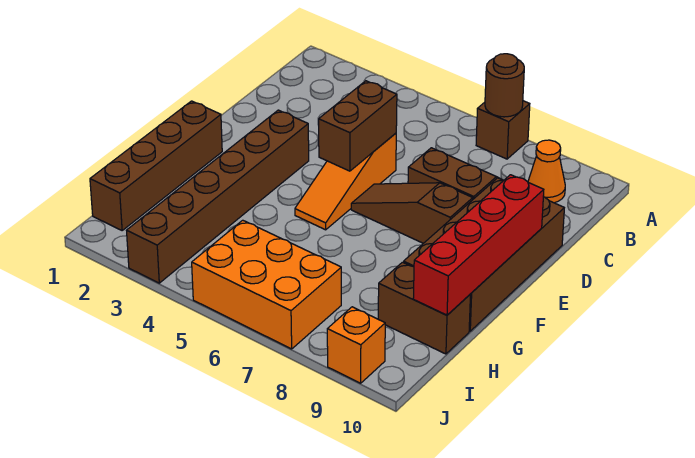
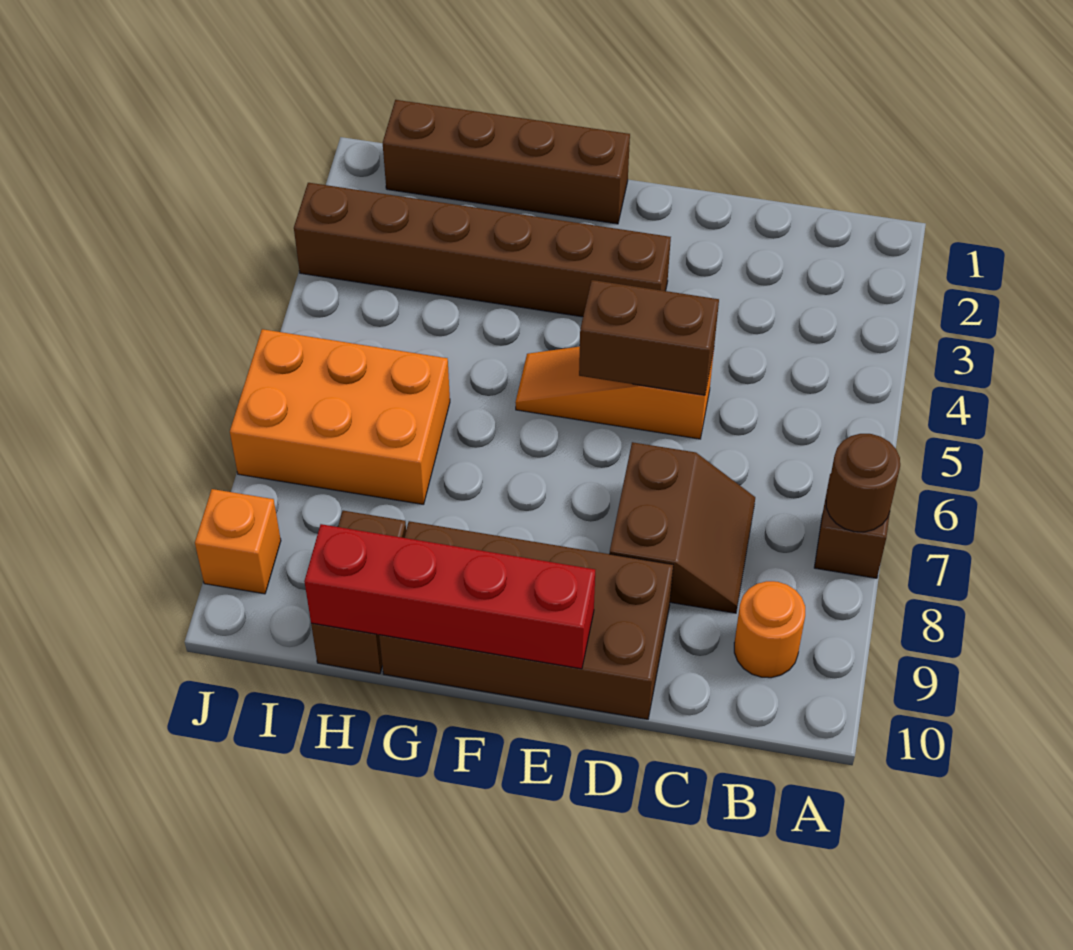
orange 1x1 cone [528,140,565,203] -> orange 1x1 round brick [734,581,805,678]
brown 1x3 slope [351,183,473,243] -> none
orange 2x3 brick [192,220,341,349] -> orange 2x3 brick turned to [230,329,450,505]

